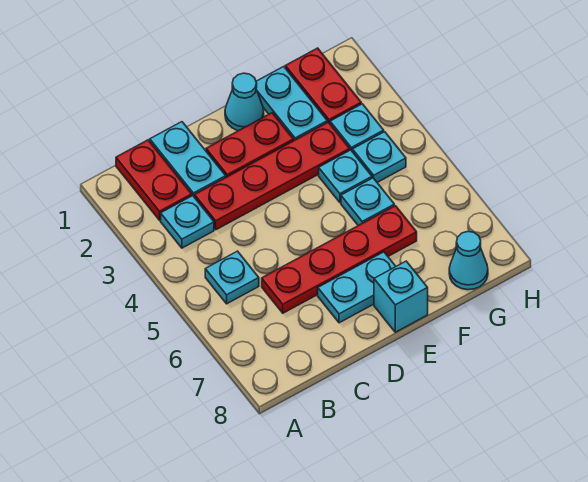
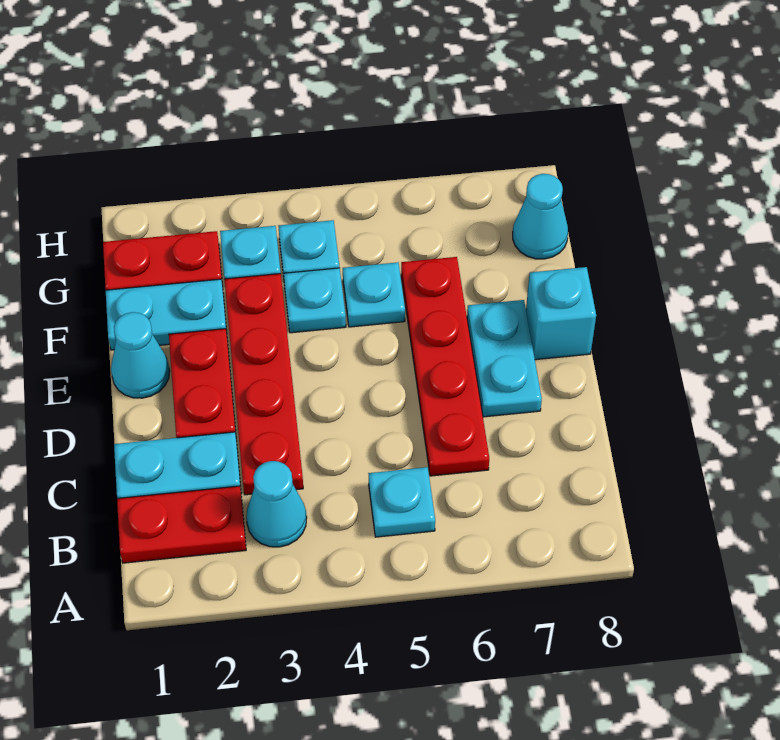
cyan 1x1 plate [161,196,214,248] -> cyan 1x1 cone [246,461,307,547]

